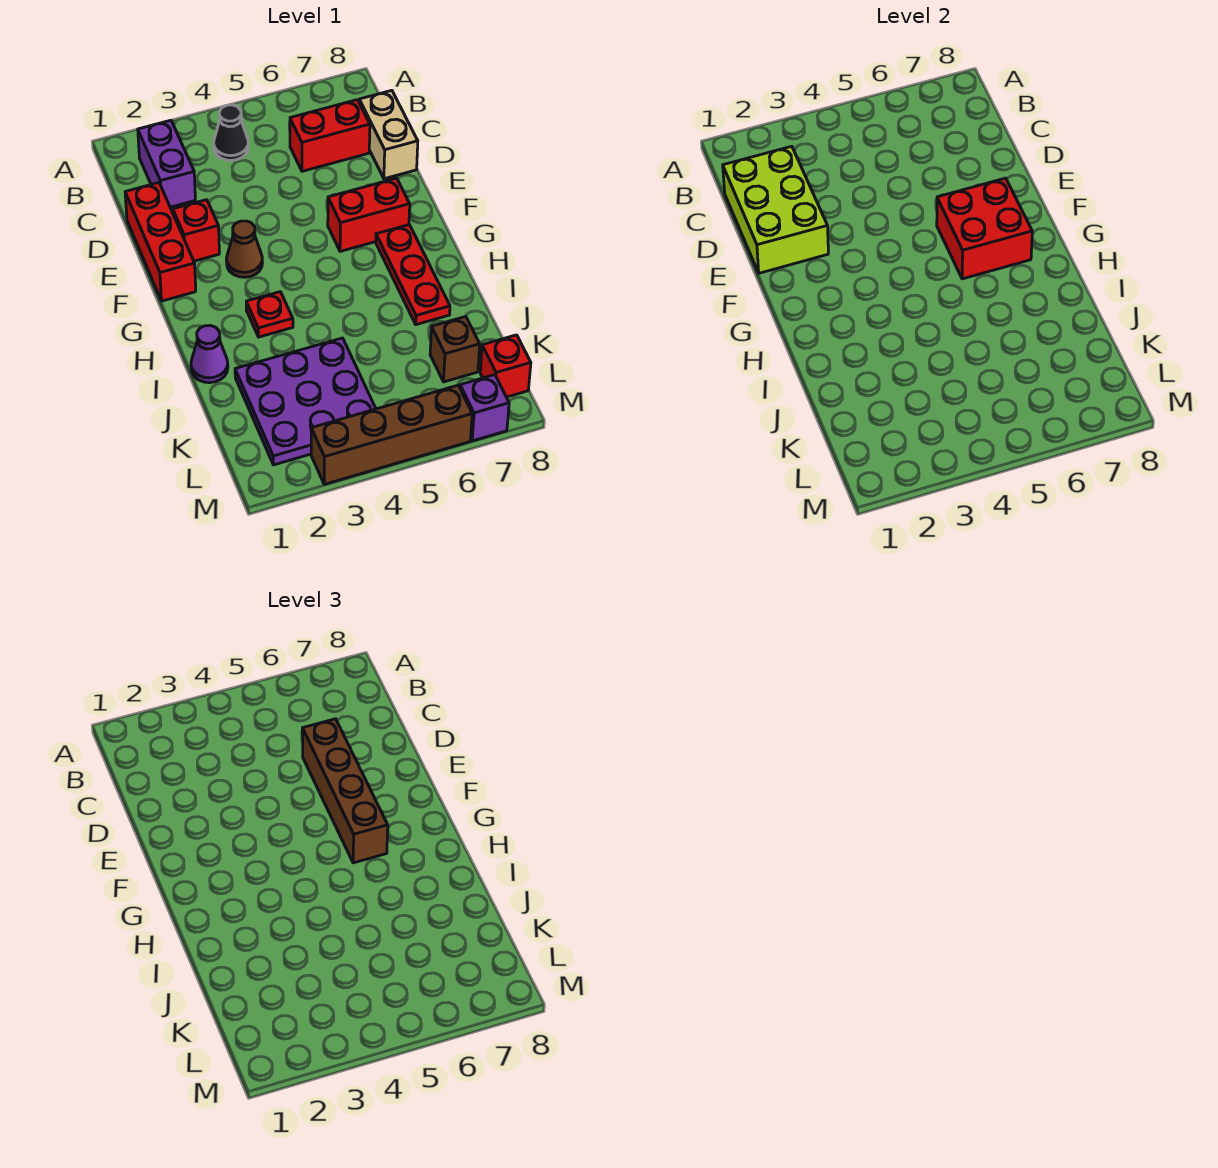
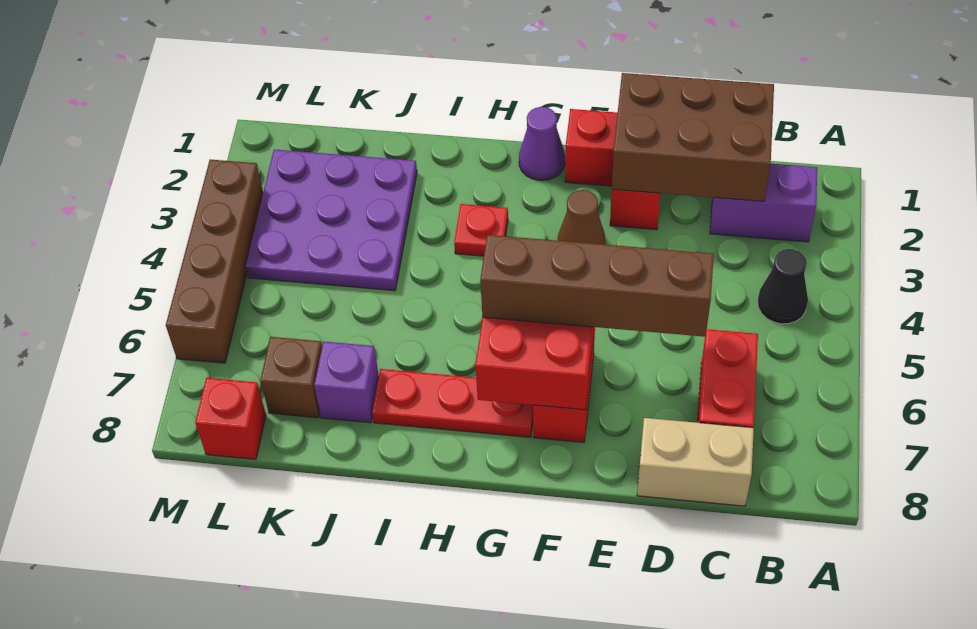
lime 2x3 brick [723,146,828,273] -> brown 2x3 brick [612,73,774,201]
purple 1x1 cone [191,325,228,383] -> purple 1x1 cone moved to [519,107,565,180]
purple 1x1 brick [460,375,509,441] -> purple 1x1 brick moved to [314,342,379,423]

